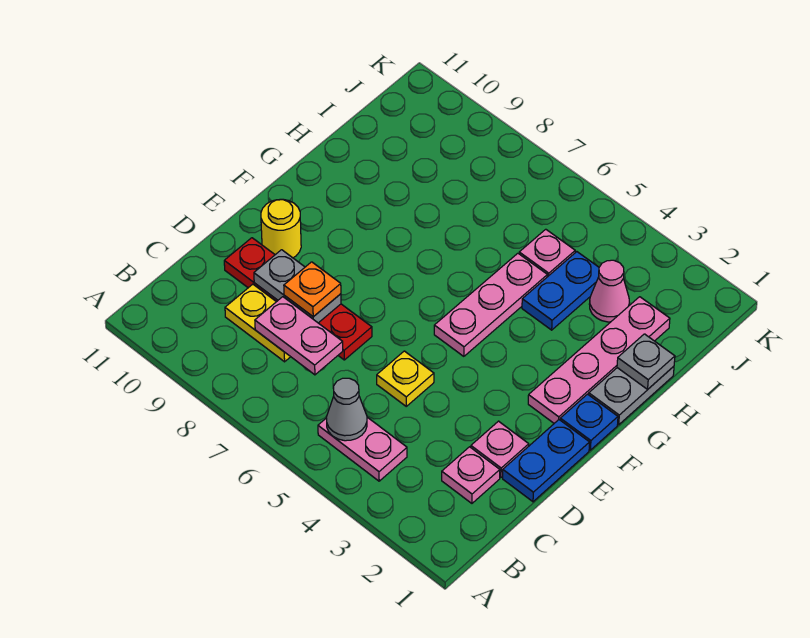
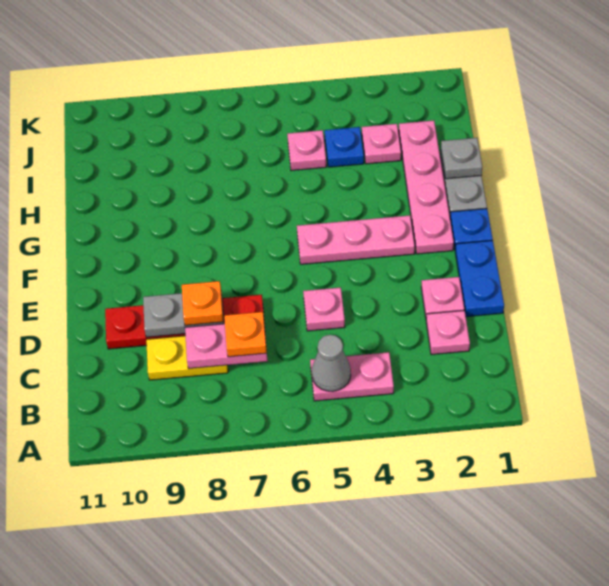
none -> orange 1x1 plate [224,312,267,357]
yellow 1x1 plate [377,351,434,406] -> pink 1x1 plate [303,287,345,331]
yellow 1x1 round brick [261,199,301,258] -> none
pink 1x3 plate [434,253,547,356] -> pink 1x3 plate turned to [297,215,415,264]
blue 1x2 plate [522,252,599,330] -> blue 1x1 plate [325,127,364,167]
pink 1x1 cone [589,260,629,322] -> pink 1x1 plate [362,124,401,164]

